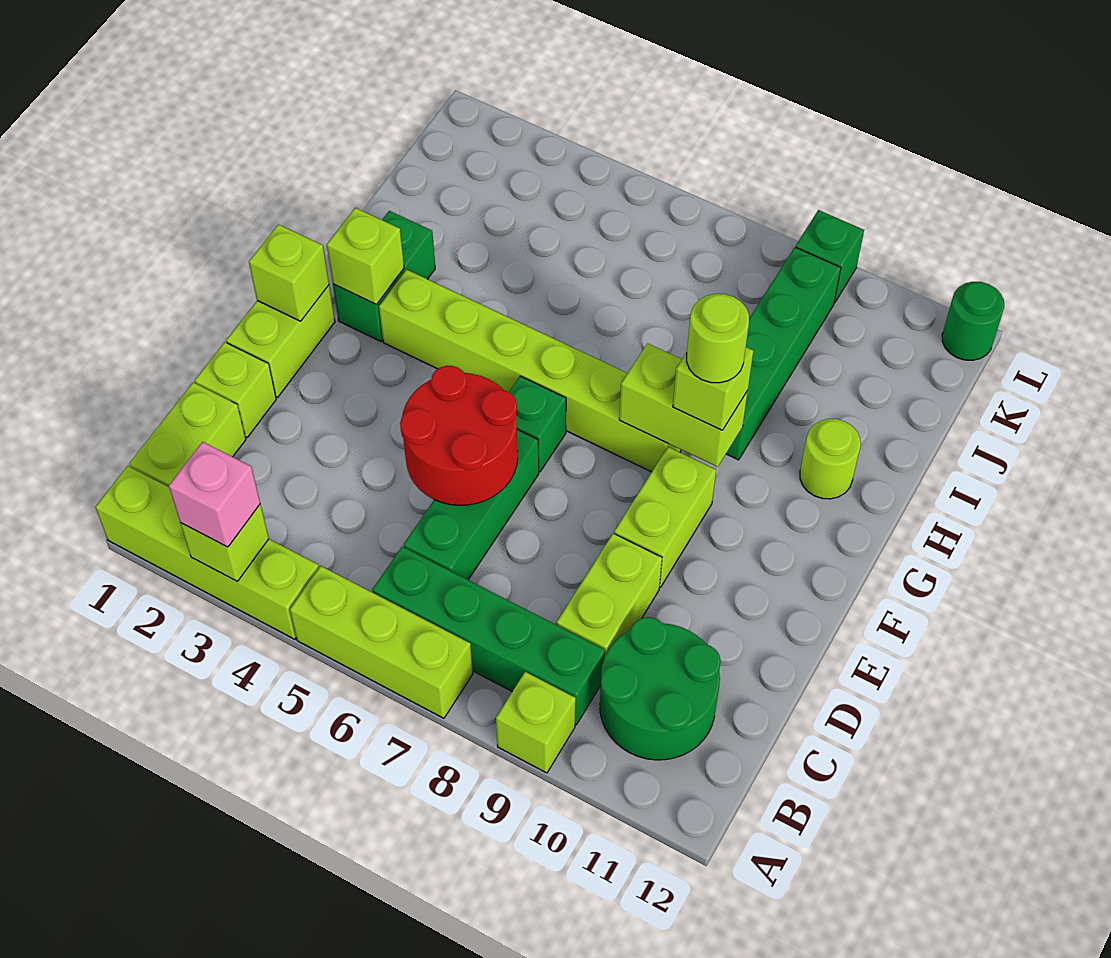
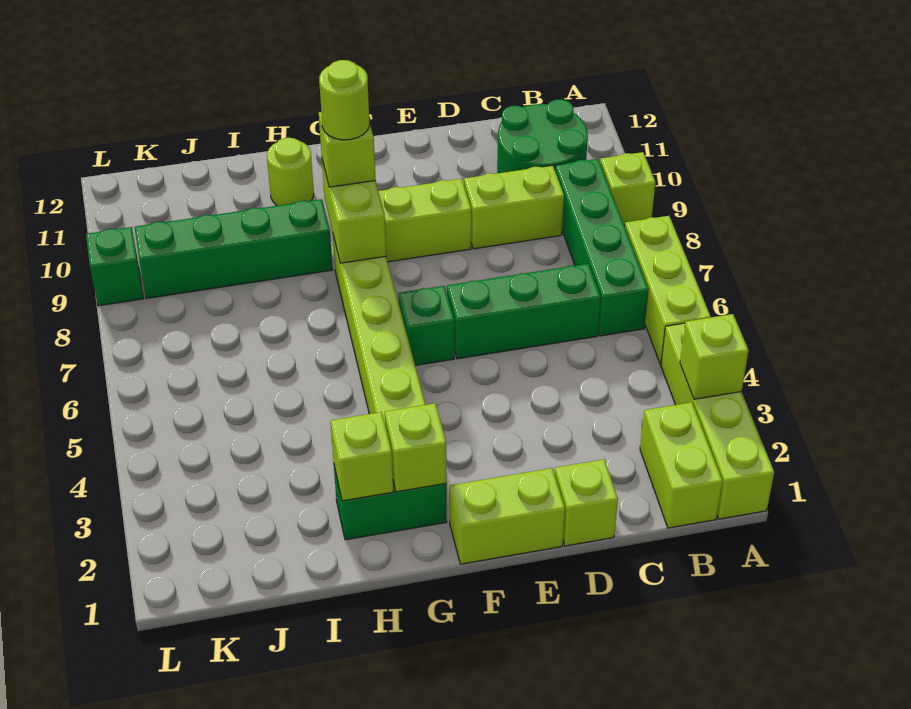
pink 1x1 brick [169,442,260,547] -> none
lime 1x2 brick [129,382,246,487] -> lime 1x2 brick turned to [640,402,723,528]
red 2x2 round brick [400,366,518,505] -> none
lime 1x1 brick [249,224,329,321] -> lime 1x1 brick moved to [330,412,393,501]
green 1x1 round brick [942,282,1004,360] -> none

